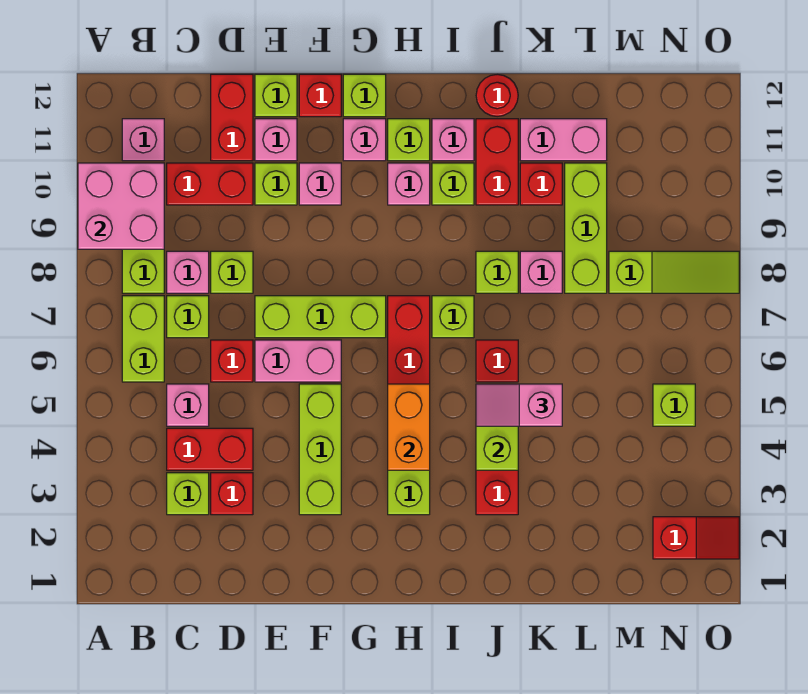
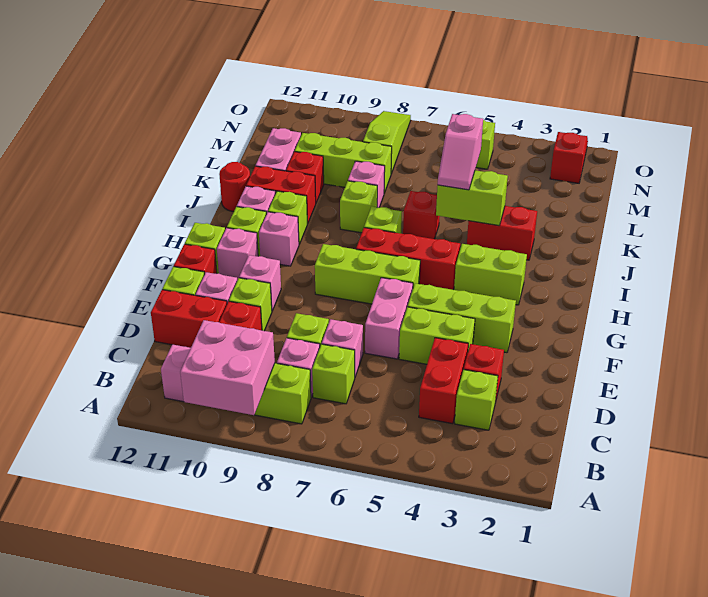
lime 1x2 brick [122,296,164,382] -> lime 1x2 brick moved to [399,307,475,364]
pink 1x1 brick [167,384,209,426] -> pink 1x1 brick moved to [322,319,363,377]
red 1x1 brick [211,340,253,382] -> none
lime 1x3 brick [255,296,386,338] -> lime 1x3 brick turned to [315,244,420,304]
orange 1x2 brick [388,384,430,470] -> none

